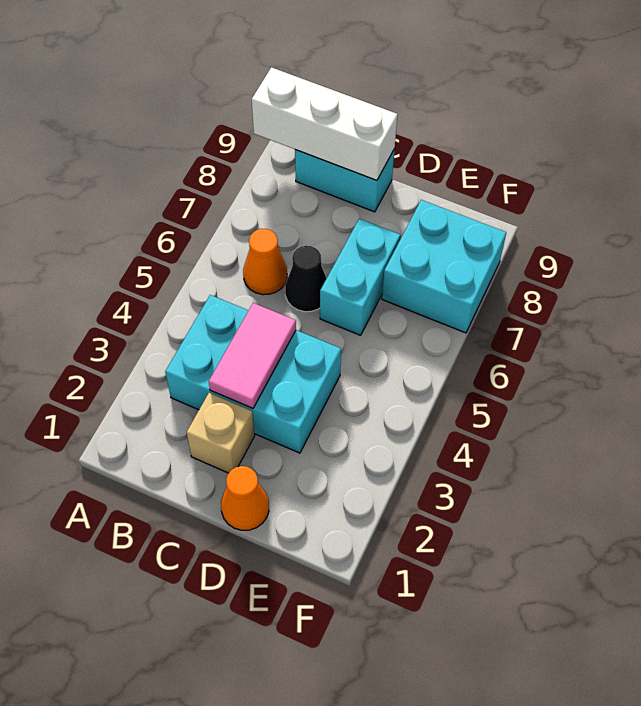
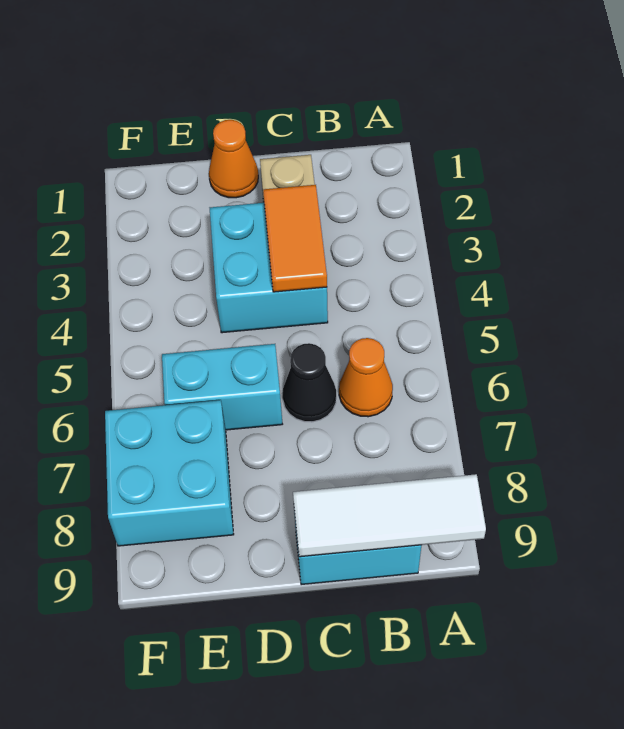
white 1x3 brick [252,67,398,180] -> white 1x3 tile [293,474,486,557]
cyan 2x3 brick [165,295,341,453] -> cyan 2x2 brick [210,203,328,333]
pink 1x2 tile [209,303,296,408] -> orange 1x2 tile [263,185,327,292]
cyan 1x2 brick [320,219,400,335] -> cyan 1x2 brick turned to [162,344,282,430]

